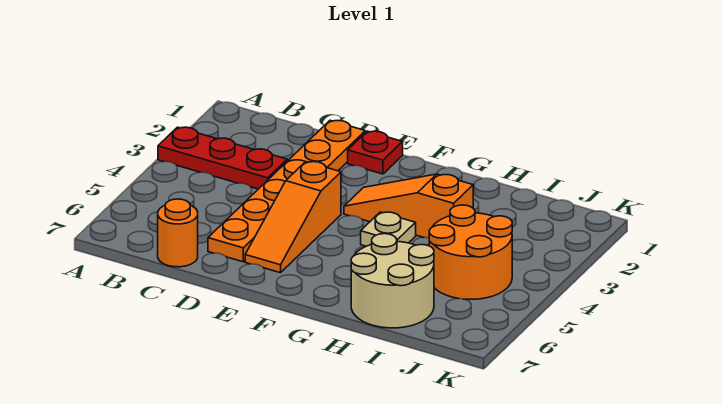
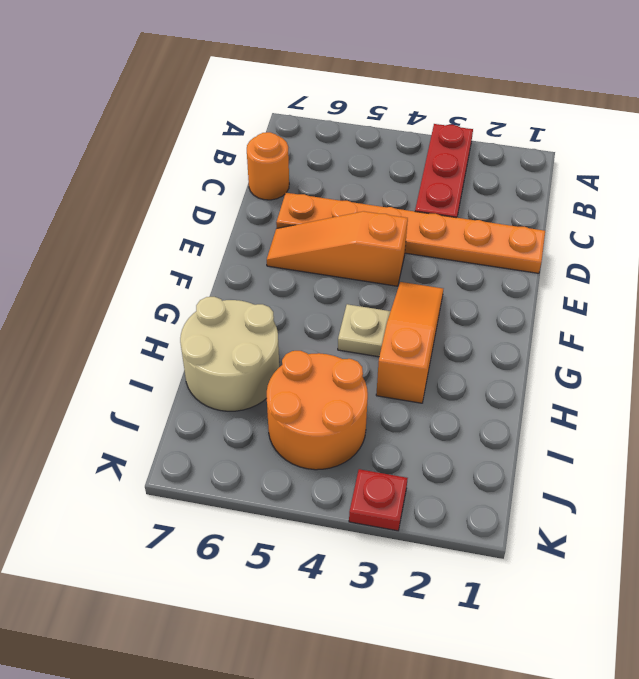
red 1x1 plate [348,131,403,174] -> red 1x1 plate moved to [349,469,408,531]

